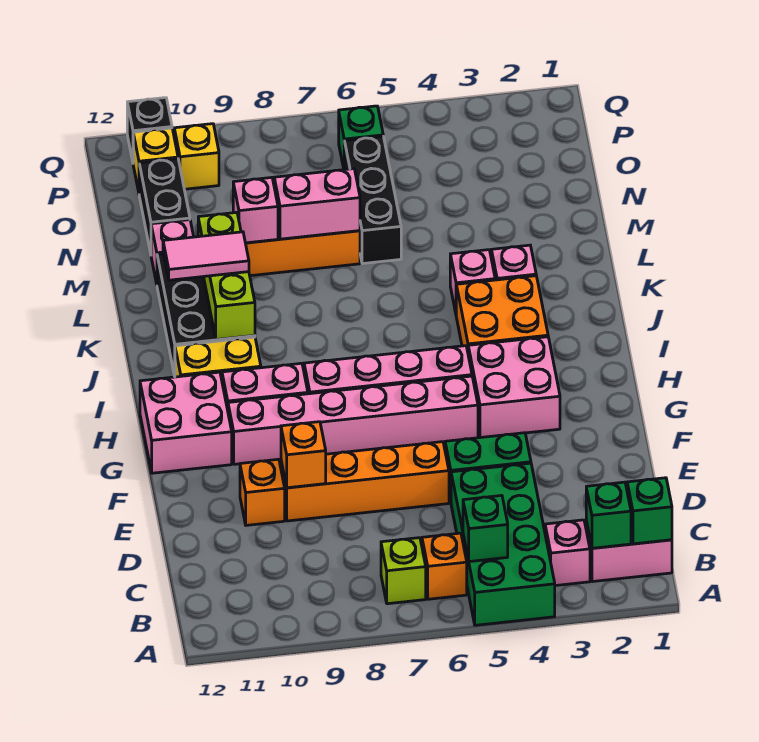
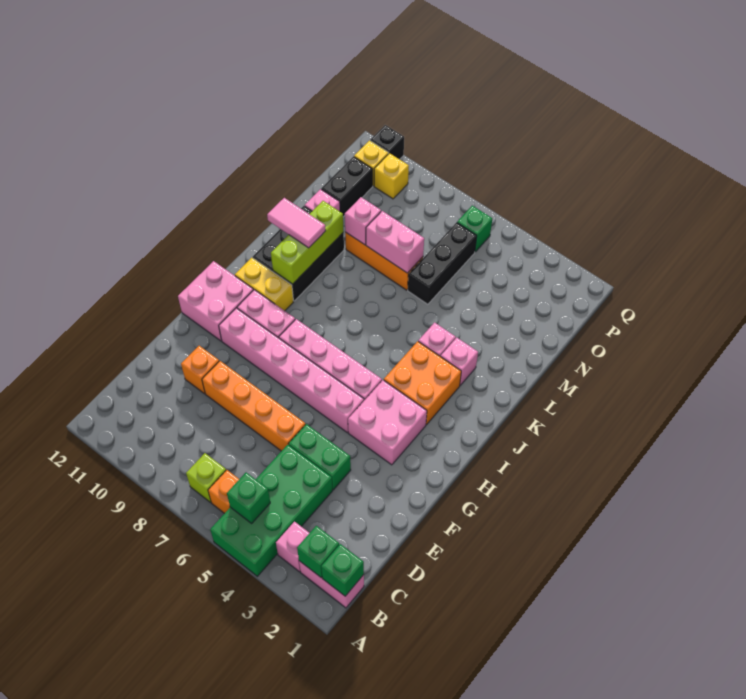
orange 1x1 brick [281,422,326,488] -> none

